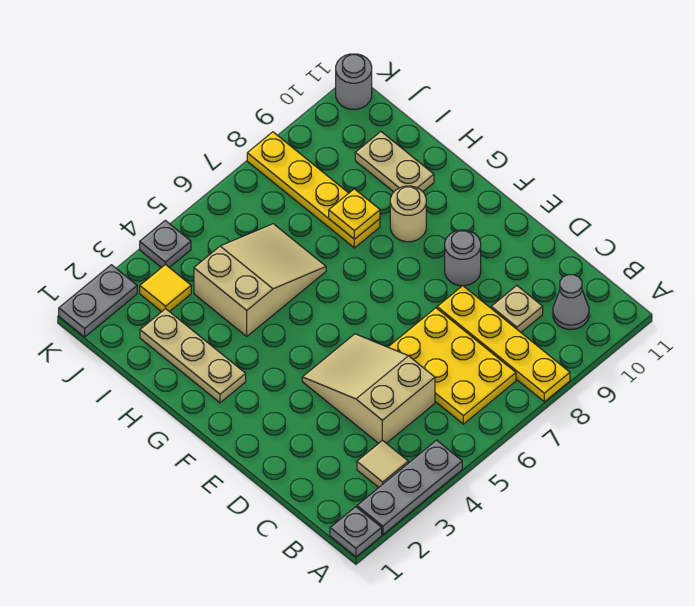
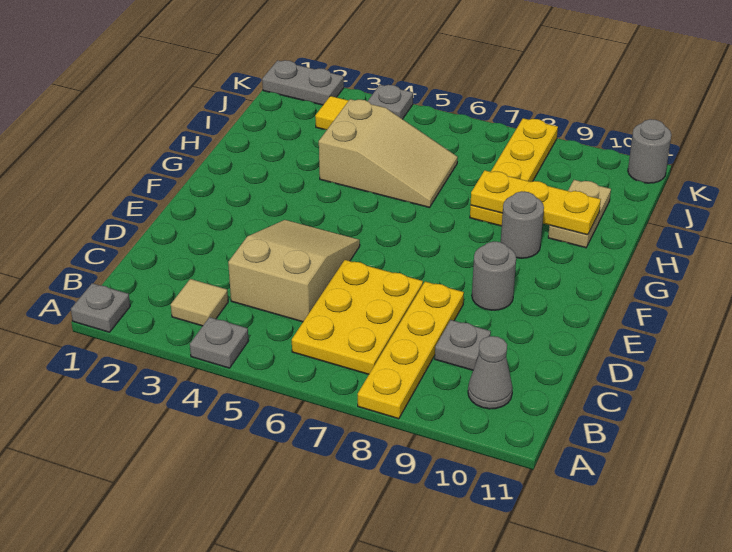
grey 1x3 plate [357,440,462,535] -> grey 1x1 plate [190,317,249,368]
tan 1x1 plate [491,286,543,332] -> grey 1x1 plate [435,320,491,370]
tan 1x3 plate [140,309,246,403] -> none
tan 1x1 round brick [390,186,426,242] -> grey 1x1 round brick [501,191,544,258]
yellow 1x1 plate [329,189,380,239] -> yellow 1x3 plate [470,170,601,235]

